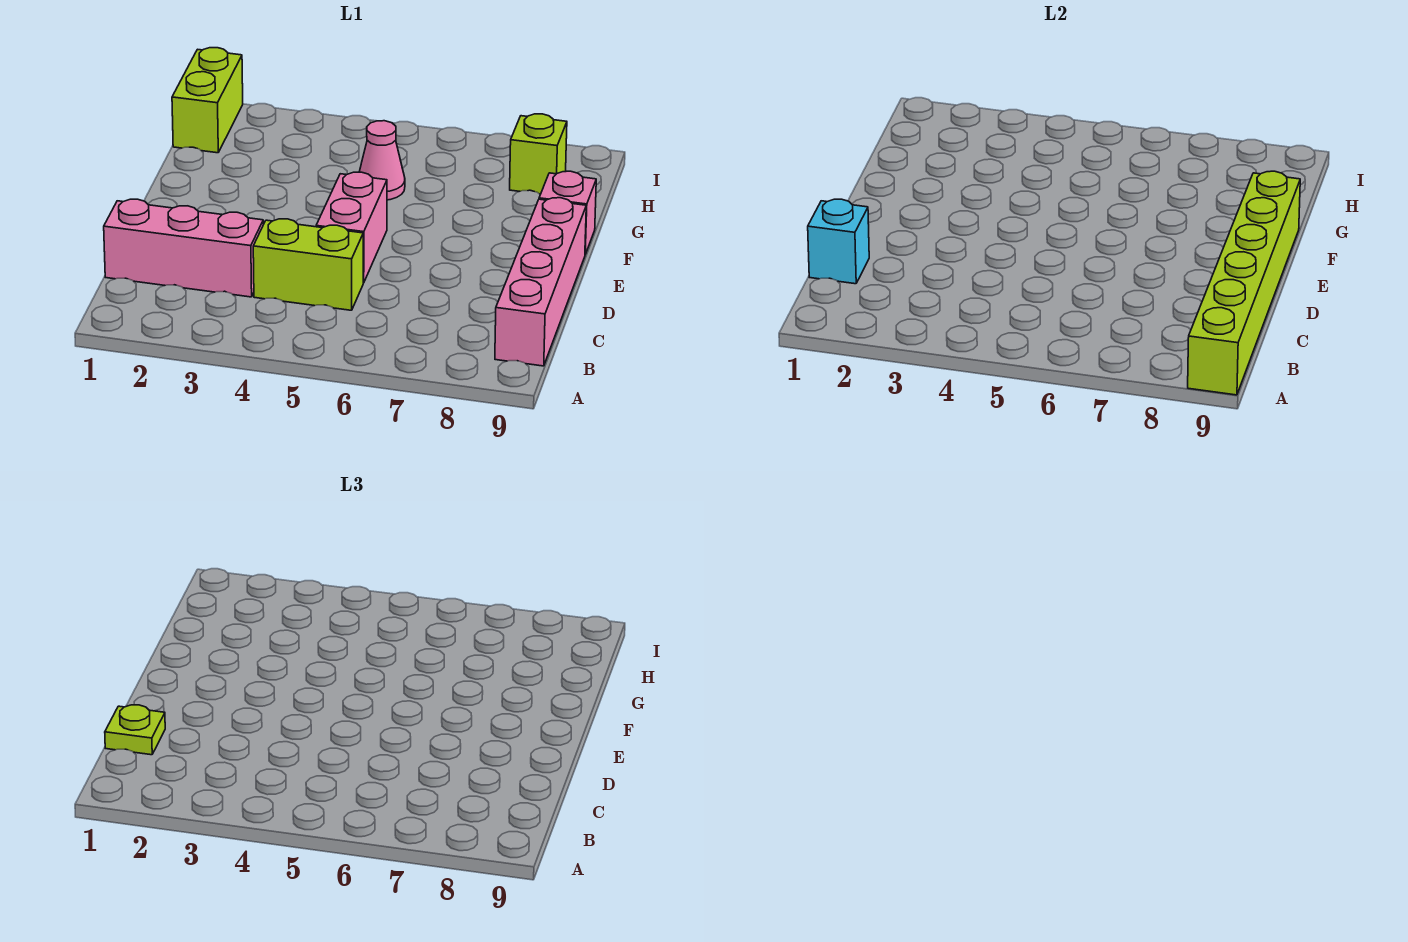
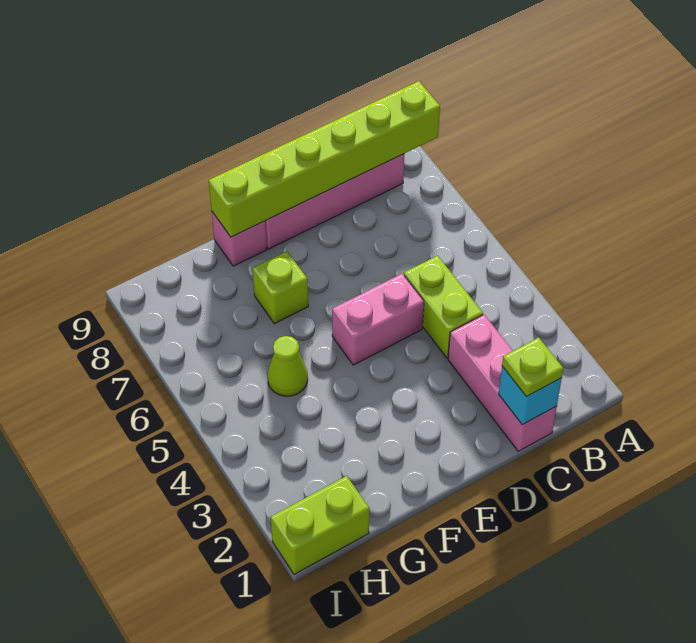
pink 1x1 cone [359,121,405,200] -> lime 1x1 cone [267,336,308,396]
lime 1x1 brick [510,114,567,194] -> lime 1x1 brick moved to [253,251,308,324]

